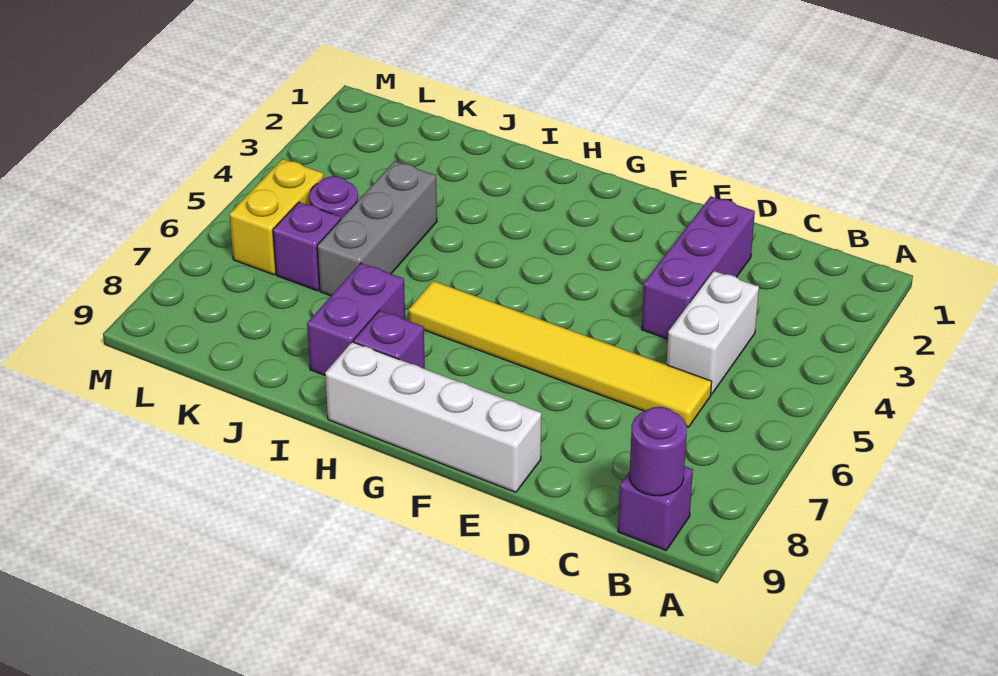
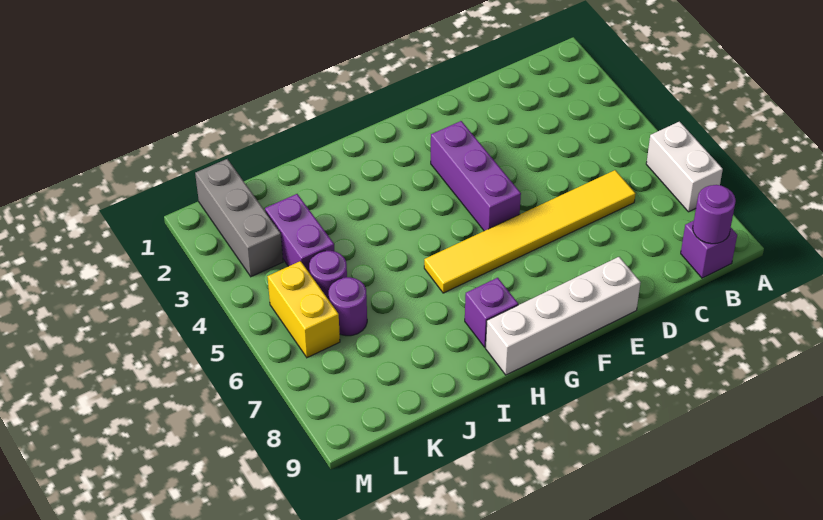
white 1x2 brick [667,271,759,395] -> white 1x2 brick moved to [646,122,723,212]
purple 1x3 brick [642,196,755,339] -> purple 1x3 brick moved to [431,121,521,231]
purple 1x2 brick [307,263,405,375] -> purple 1x2 brick moved to [265,194,334,273]
grey 1x3 brick [317,161,437,296] -> grey 1x3 brick moved to [195,159,283,277]
purple 1x1 brick [273,202,341,291] -> purple 1x1 round brick [329,277,367,336]

